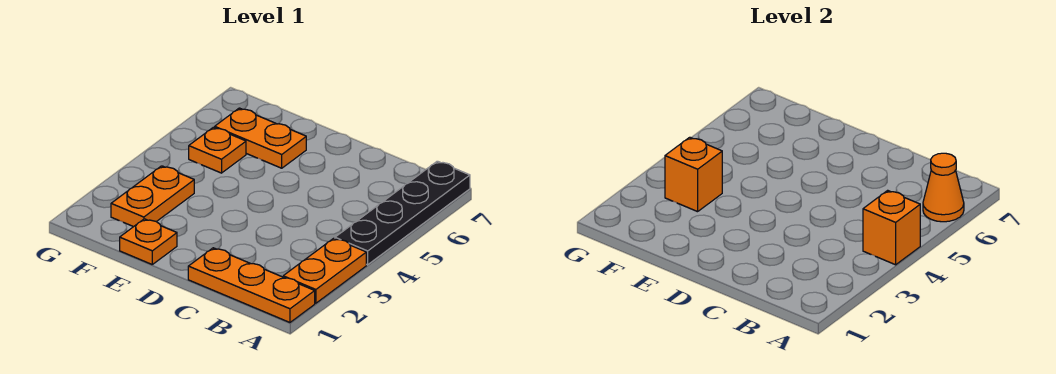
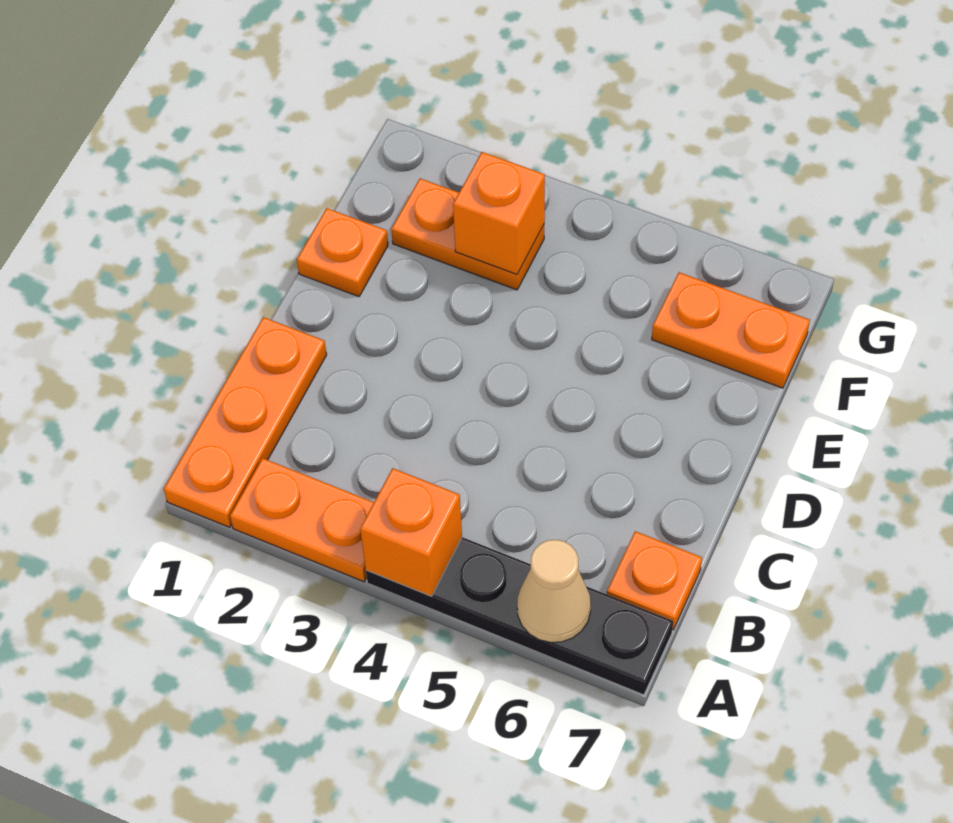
orange 1x1 cone [923,153,964,222] -> tan 1x1 cone [517,540,591,642]
orange 1x2 plate [215,108,306,168] -> orange 1x2 plate turned to [652,272,810,388]
orange 1x1 plate [189,127,246,173] -> orange 1x1 plate moved to [607,531,702,630]

